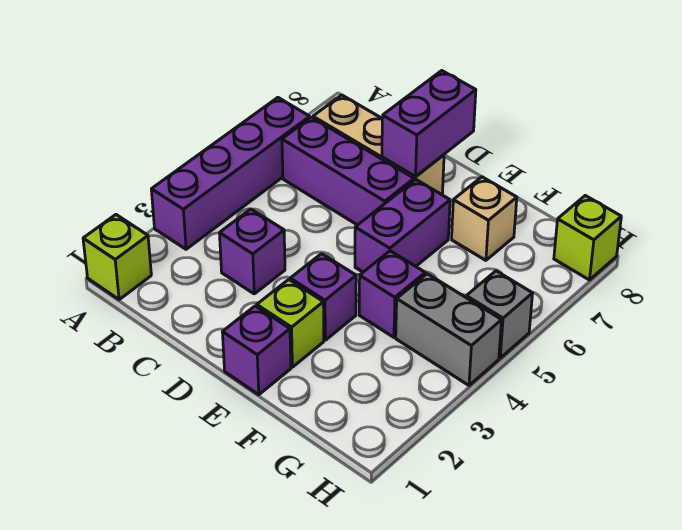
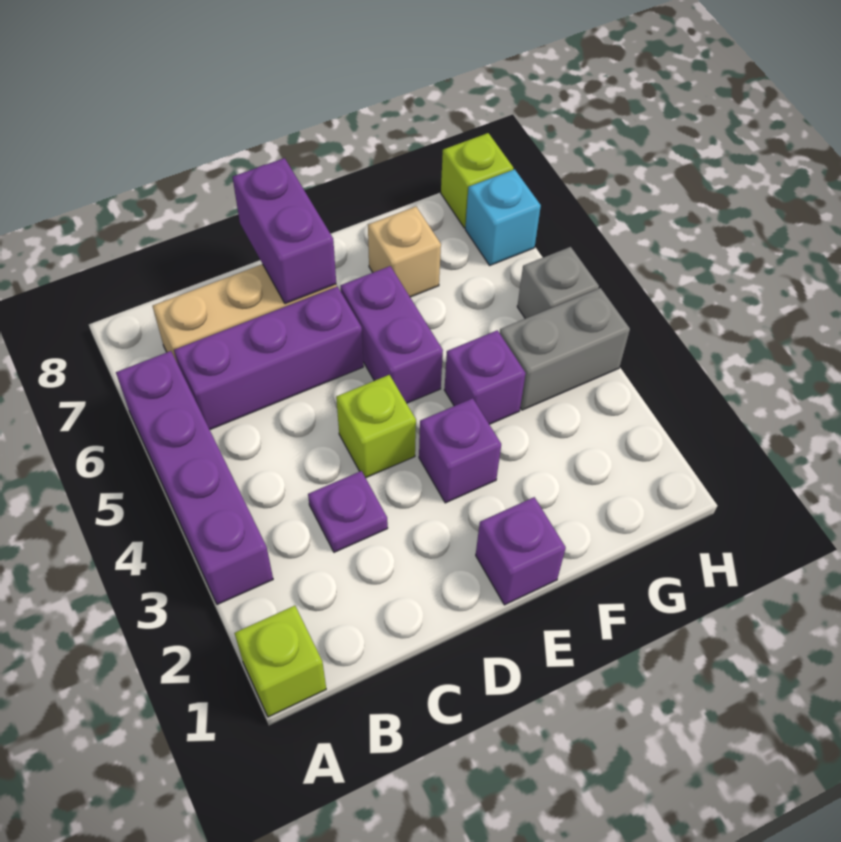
purple 1x1 brick [220,209,285,294] -> purple 1x1 plate [308,471,388,552]
lime 1x1 brick [257,279,324,367] -> lime 1x1 brick moved to [336,375,416,478]
none -> cyan 1x1 brick [465,169,541,265]

